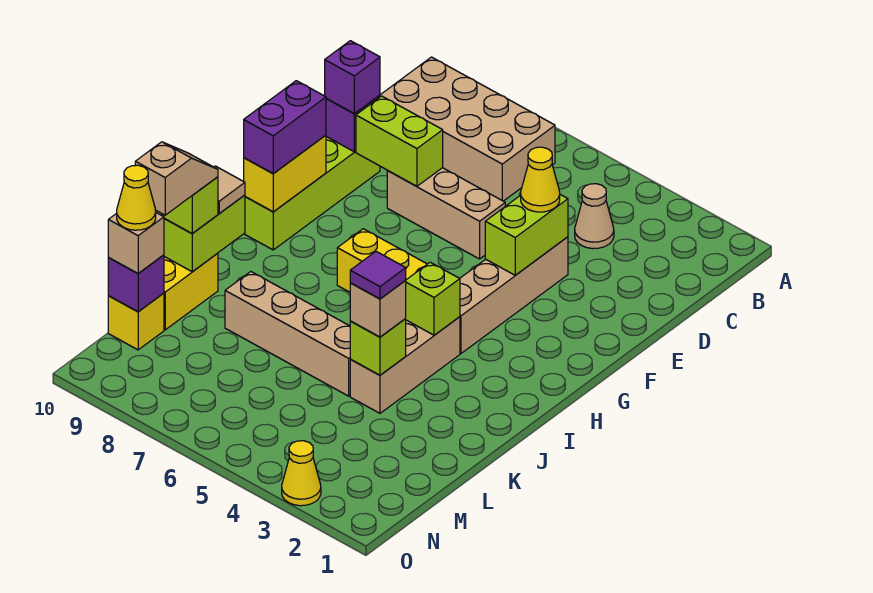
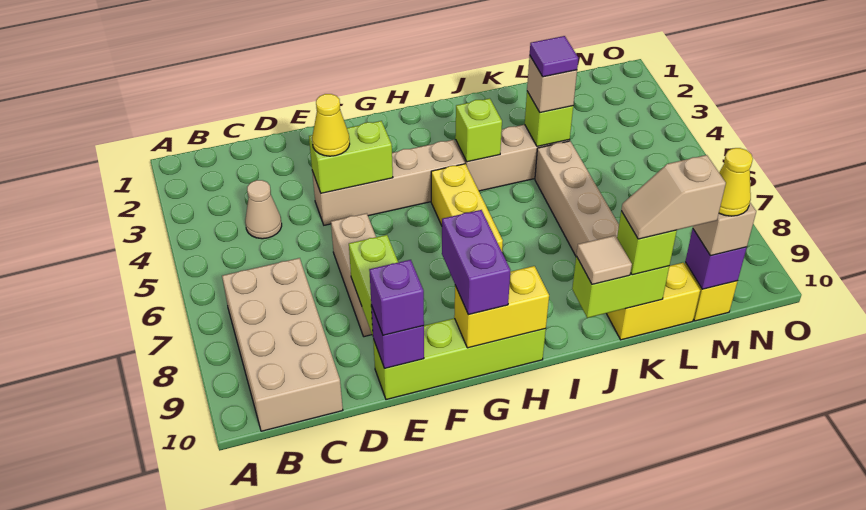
purple 1x2 brick [244,81,326,174] -> purple 1x2 brick turned to [442,210,510,315]
yellow 1x1 cone [282,441,321,506] -> none

